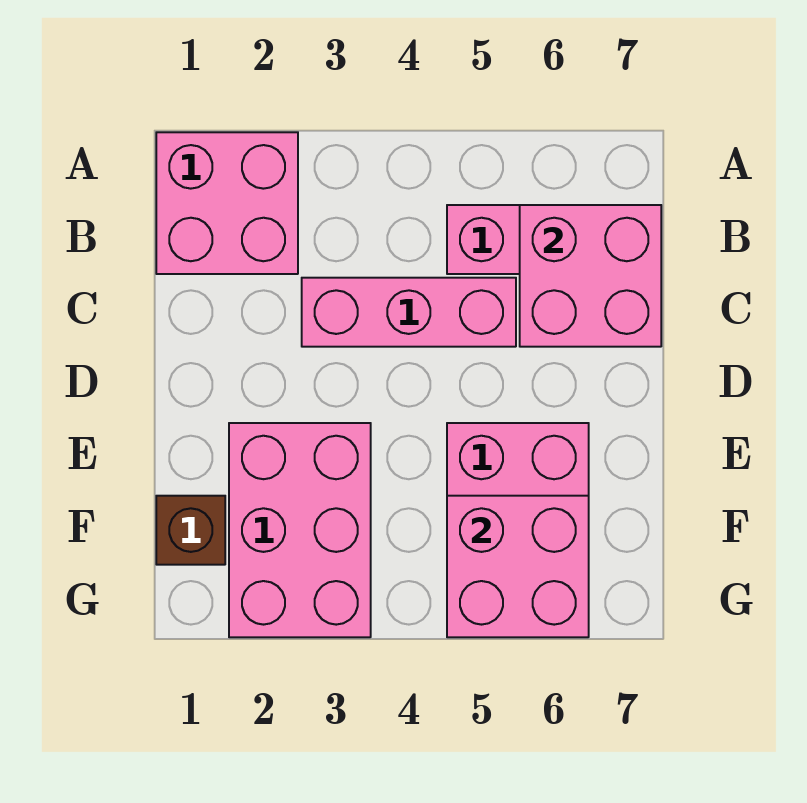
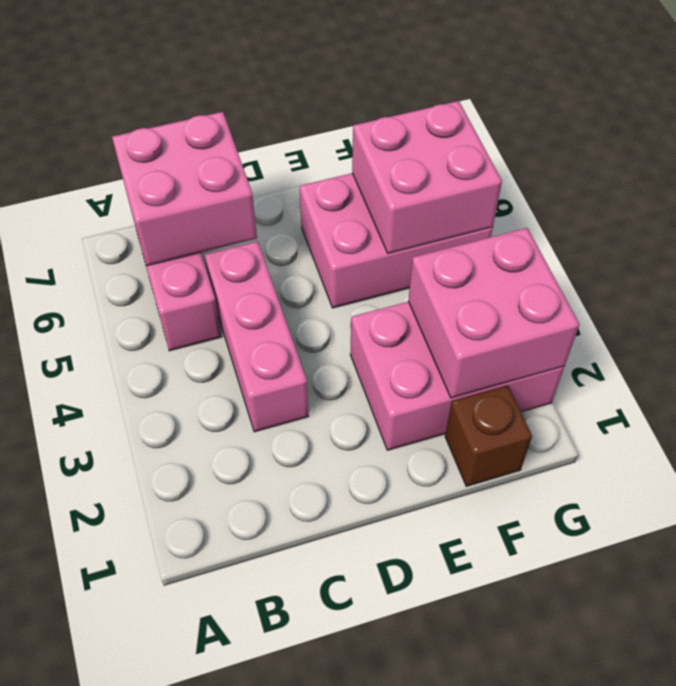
pink 2x2 brick [156,132,298,274] -> pink 2x2 brick moved to [408,228,579,398]

